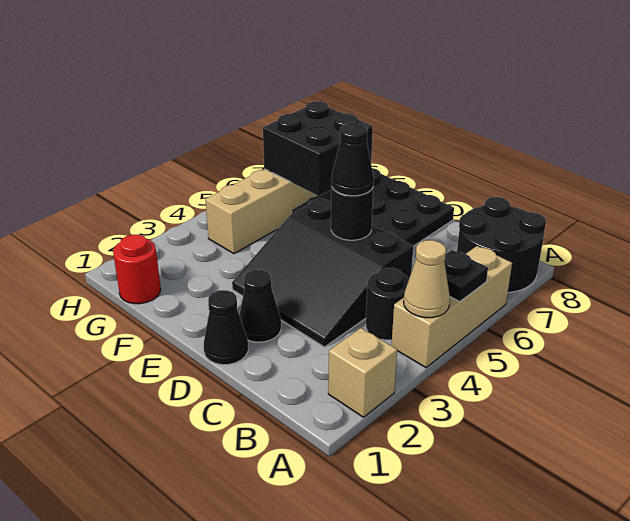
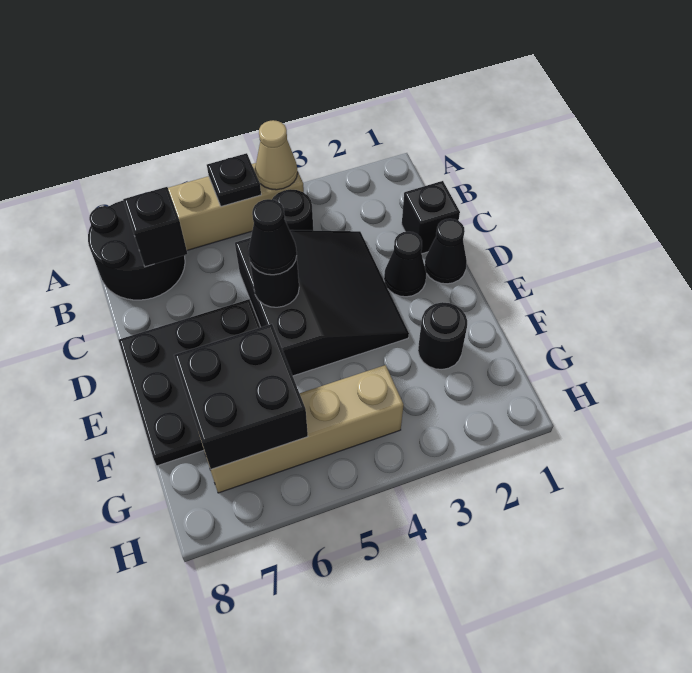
tan 1x1 brick [328,328,397,417] -> none
none -> black 1x1 brick [123,187,187,267]
none -> black 1x1 brick [402,181,460,254]
none -> black 1x1 round brick [418,302,467,369]
red 1x1 round brick [113,235,161,304] -> none

